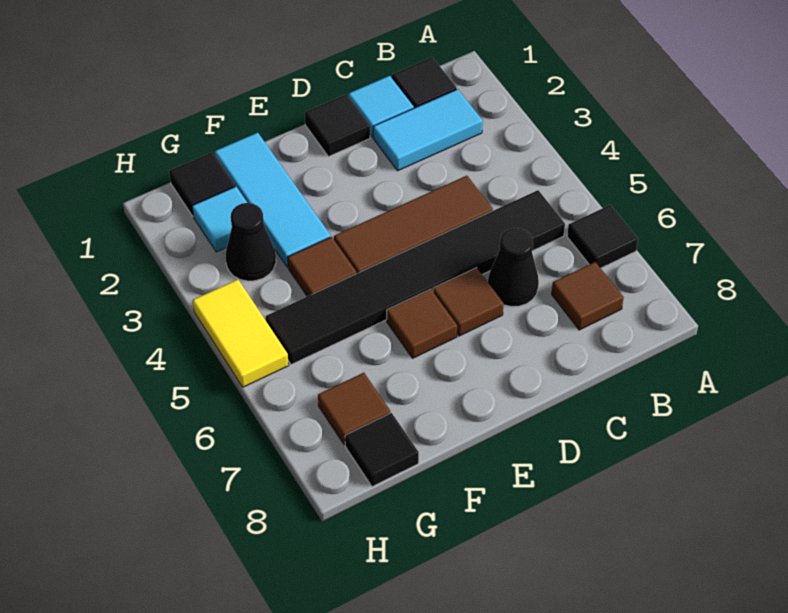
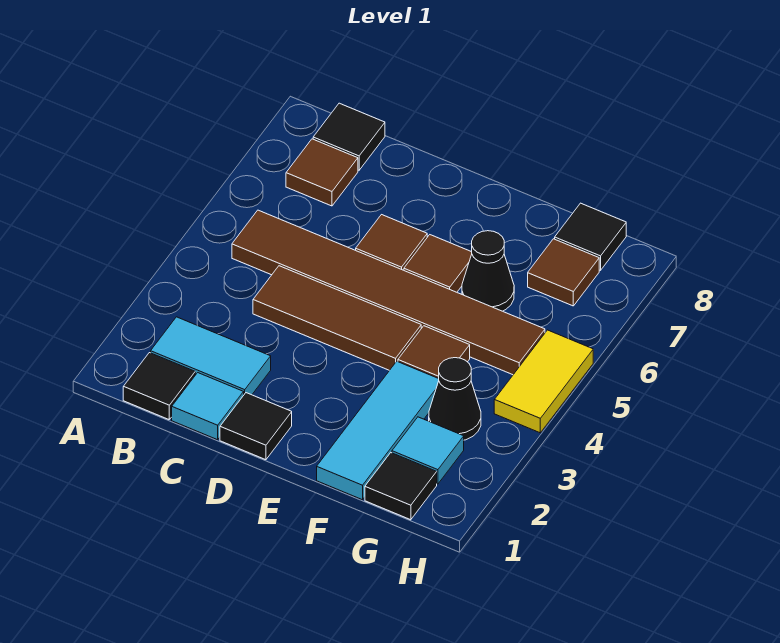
black 1x1 tile [567,205,638,268] -> black 1x1 tile moved to [313,103,385,170]
black 1x6 tile [266,190,565,364] -> brown 1x6 tile [232,210,545,375]
black 1x1 cone [488,228,539,307] -> black 1x1 cone moved to [462,231,514,311]

